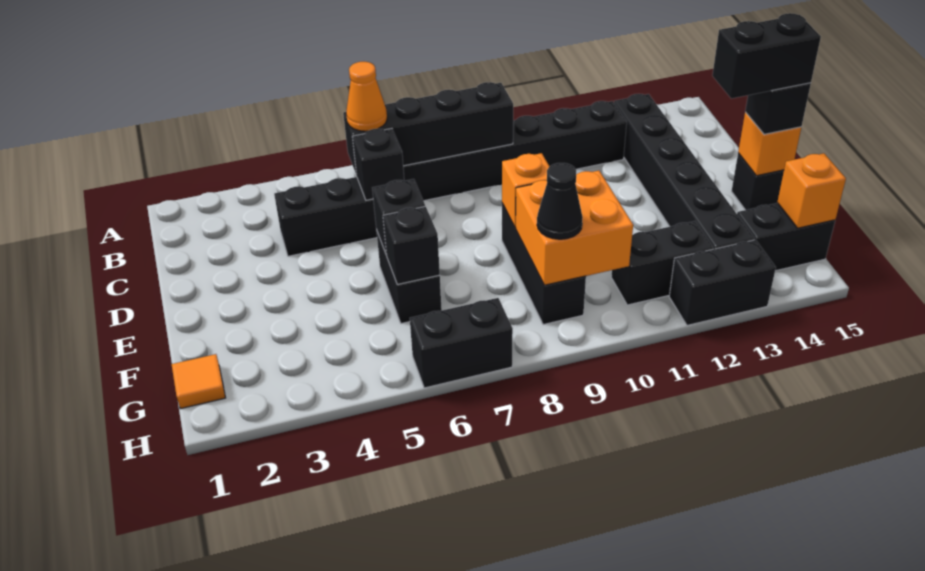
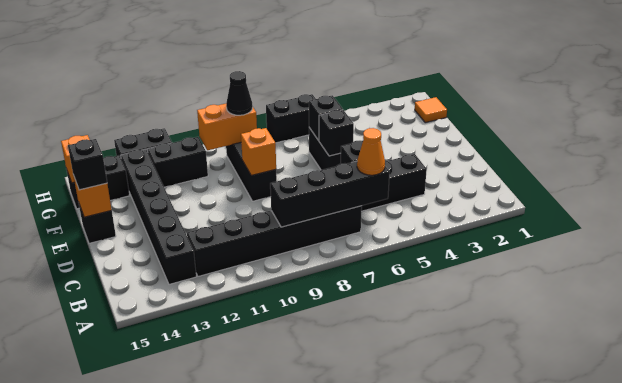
black 1x2 brick [712,13,821,99] -> none
orange 2x2 brick [516,171,633,285] -> orange 1x2 brick [197,104,257,150]

